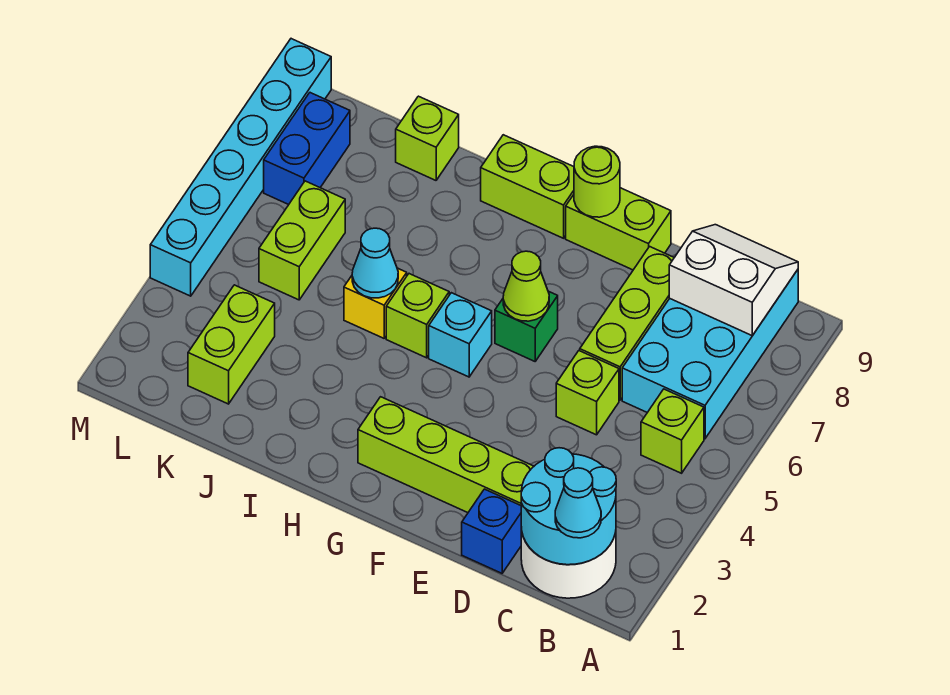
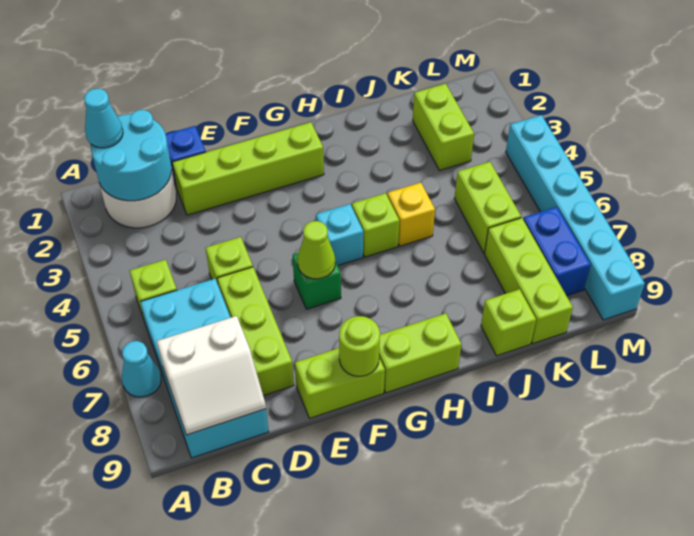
cyan 1x1 cone [352,228,398,298] -> cyan 1x1 cone moved to [122,341,161,397]
none -> lime 1x3 brick [485,218,573,343]

